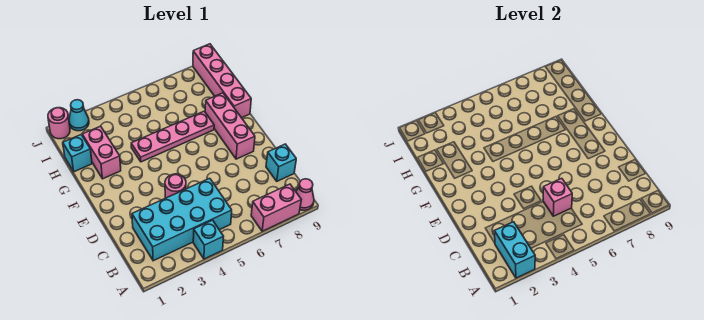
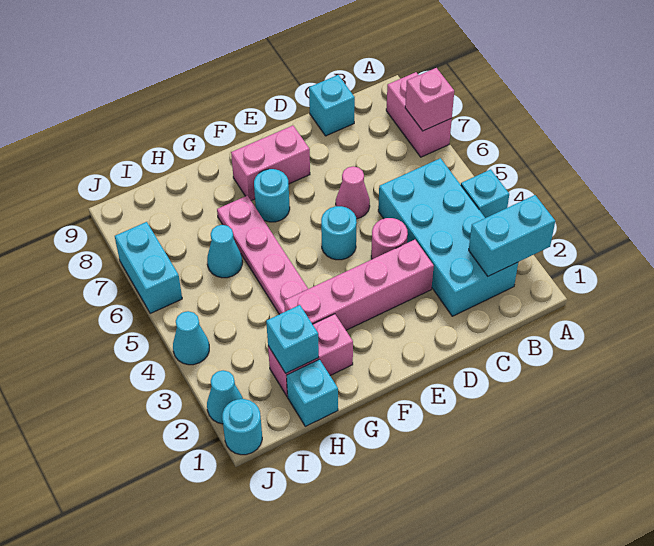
pink 1x1 cone [296,179,314,210] -> pink 1x1 cone moved to [336,166,370,219]
pink 1x1 brick [543,178,572,216] -> pink 1x1 brick moved to [405,68,454,131]
none -> cyan 1x1 round brick [321,206,357,260]
pink 1x3 brick [205,93,255,159] -> pink 1x2 brick [231,126,310,201]
none -> cyan 1x1 round brick [254,169,290,222]
pink 1x4 brick [193,44,251,118] -> pink 1x4 brick moved to [284,240,434,330]
none -> cyan 1x1 brick [266,305,319,373]
none -> cyan 1x1 cone [207,225,242,278]
pink 1x1 round brick [48,108,70,139] -> cyan 1x1 round brick [222,399,262,455]
none -> cyan 1x1 cone [173,311,209,365]
none -> cyan 1x2 brick [115,222,182,313]

